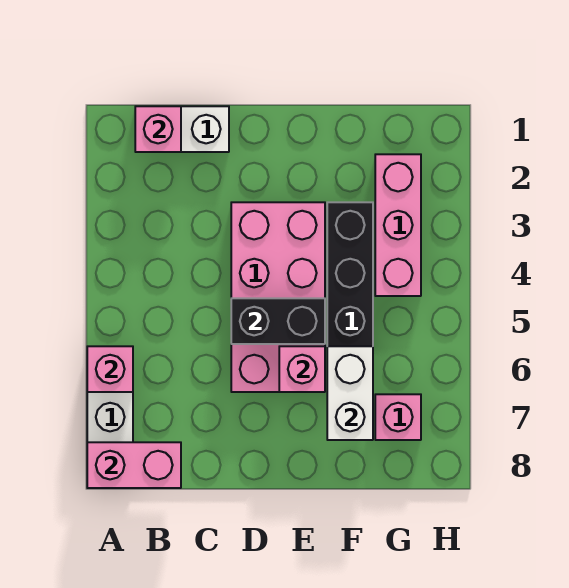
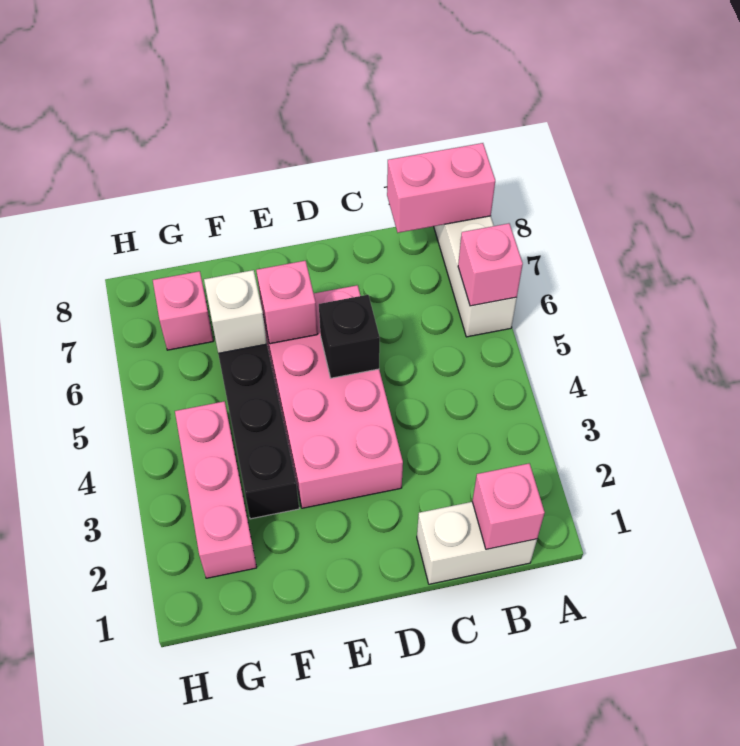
black 1x2 brick [231,298,325,344] -> black 1x1 brick [319,295,380,378]
white 1x2 brick [327,346,373,440] -> white 1x1 brick [204,270,267,353]

